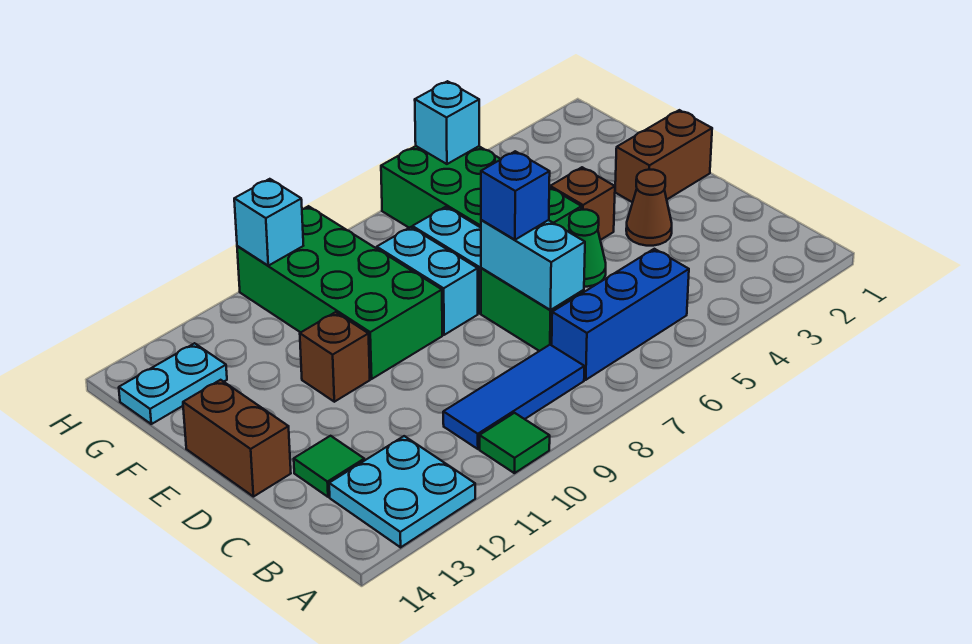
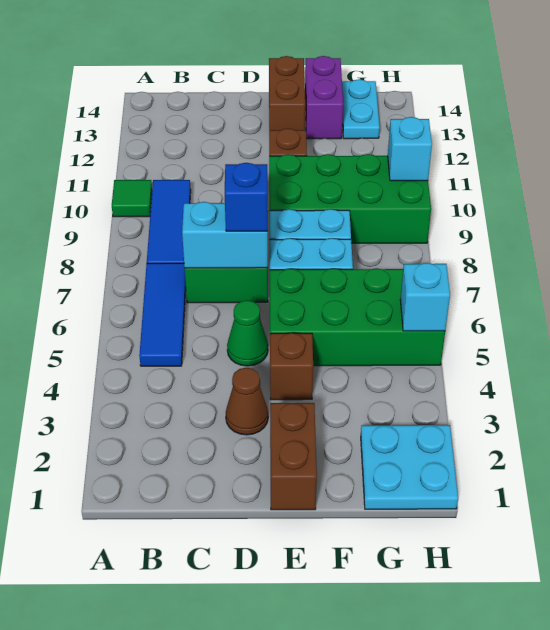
cyan 2x2 plate [329,436,475,547] -> cyan 2x2 plate moved to [361,425,458,509]
blue 1x3 brick [552,249,689,380] -> blue 1x3 tile [139,263,186,366]
green 1x1 tile [294,436,364,497] -> none
brown 1x2 brick [183,380,291,497] -> brown 1x2 brick turned to [269,56,305,130]
none -> purple 1x2 brick [305,56,343,139]

